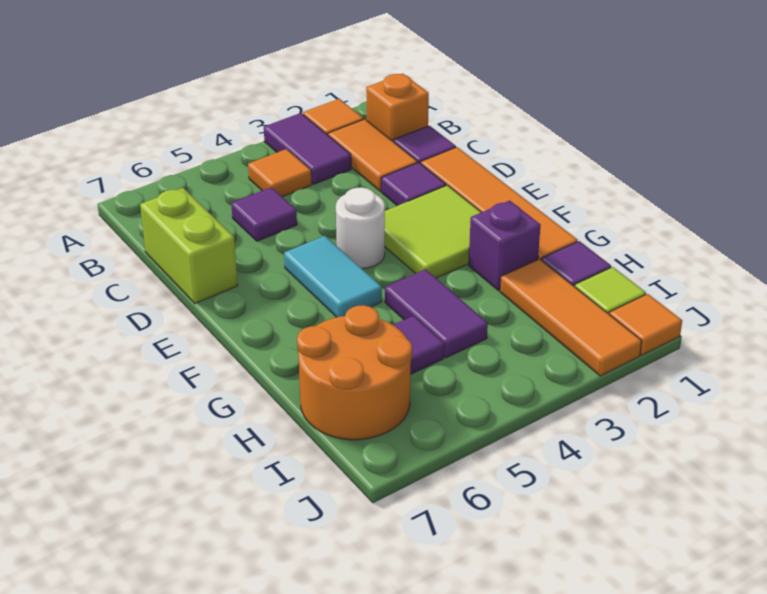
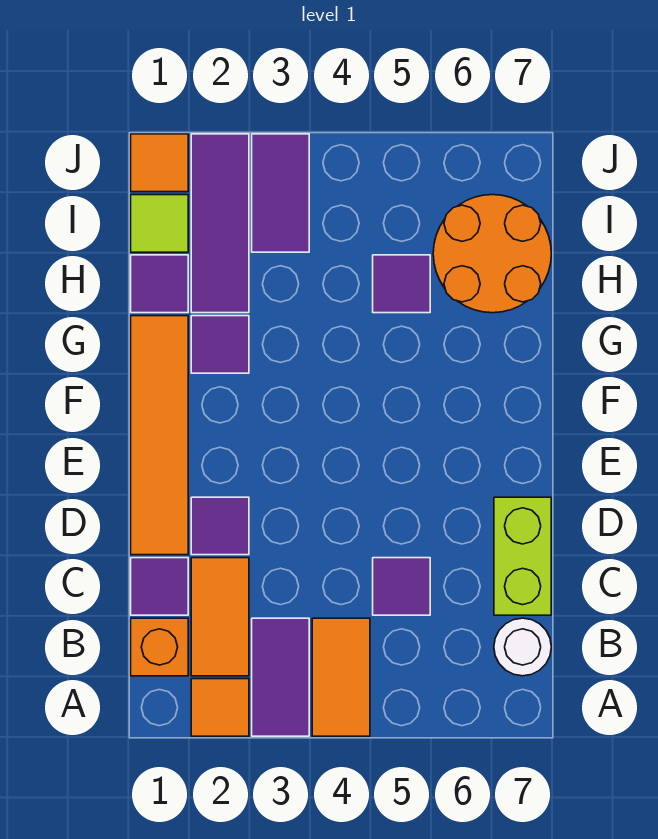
orange 1x1 tile [248,149,312,197] -> orange 1x2 tile [312,618,370,736]
lime 2x2 tile [385,185,481,278] -> none
white 1x1 round brick [336,187,385,269] -> white 1x1 round brick moved to [494,618,551,676]
cyan 1x2 tile [284,236,382,317] -> none
purple 1x1 brick [469,201,541,291] -> purple 1x1 tile [191,316,249,373]
purple 1x2 tile [385,269,488,358] -> purple 1x2 tile moved to [252,134,309,252]
orange 1x3 tile [500,259,642,376] -> purple 1x3 tile [191,134,249,313]

